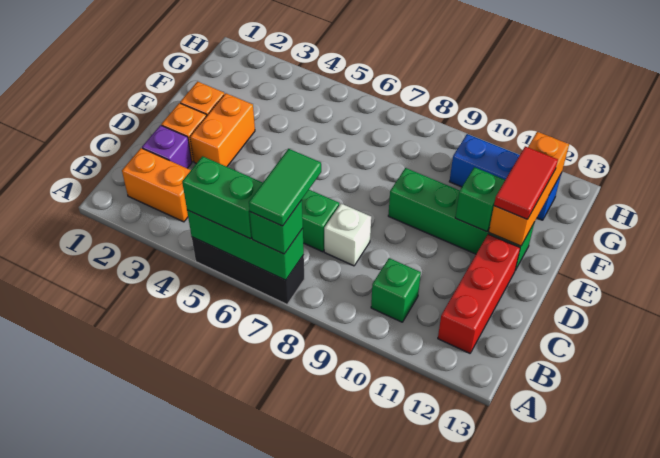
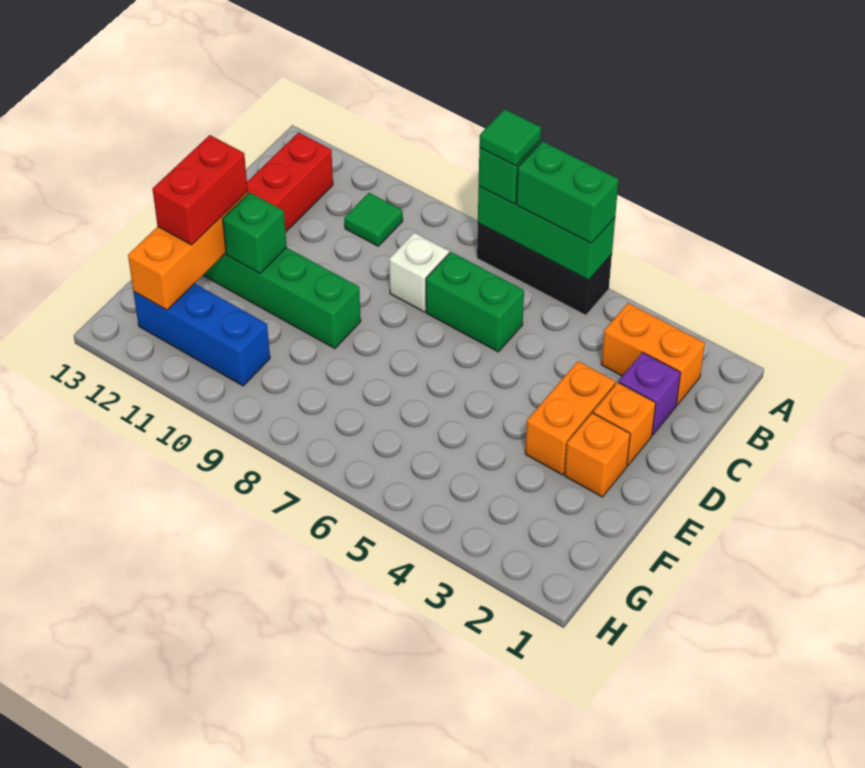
green 1x2 tile [249,149,321,226] -> green 1x1 tile [479,109,541,166]
green 1x1 brick [371,258,421,322] -> green 1x1 tile [344,193,403,246]
red 1x2 tile [494,146,558,219] -> red 1x2 brick [153,135,248,245]

